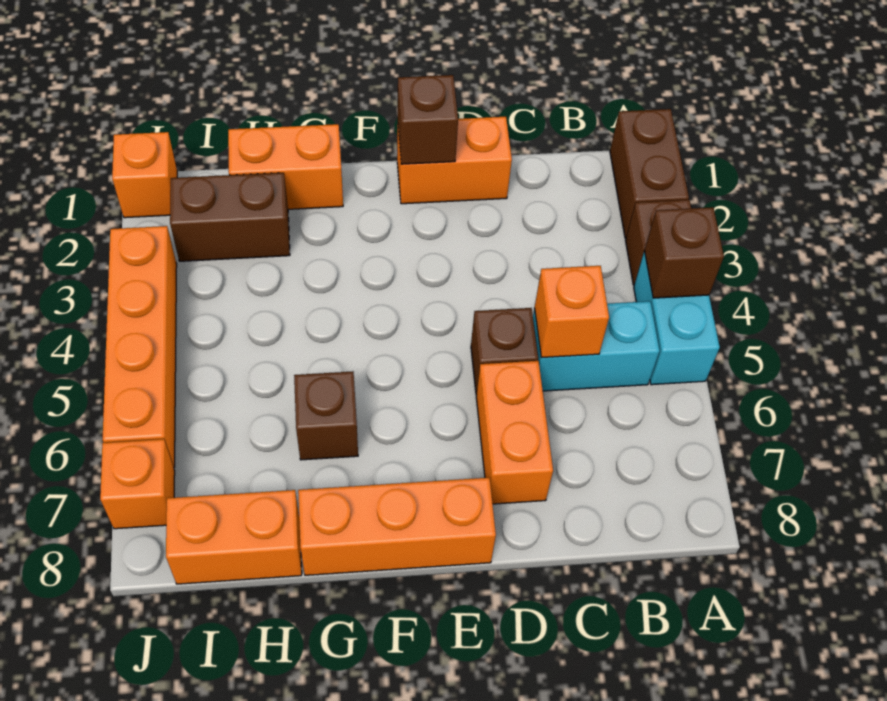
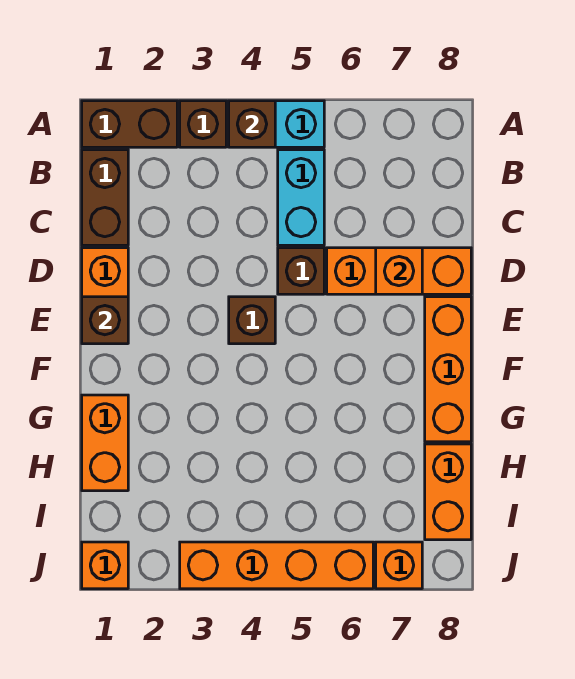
orange 1x1 brick [535,266,609,358] -> orange 1x1 brick moved to [376,248,422,294]
orange 1x2 brick [476,361,553,504] -> orange 1x3 brick [327,248,471,294]
brown 1x1 brick [294,371,358,460] -> brown 1x1 brick moved to [229,297,275,344]
brown 1x2 brick [170,173,290,261] -> brown 1x2 brick moved to [82,150,128,245]

